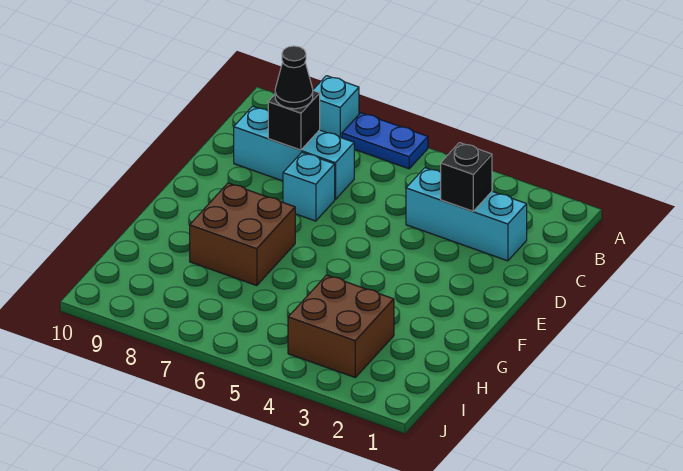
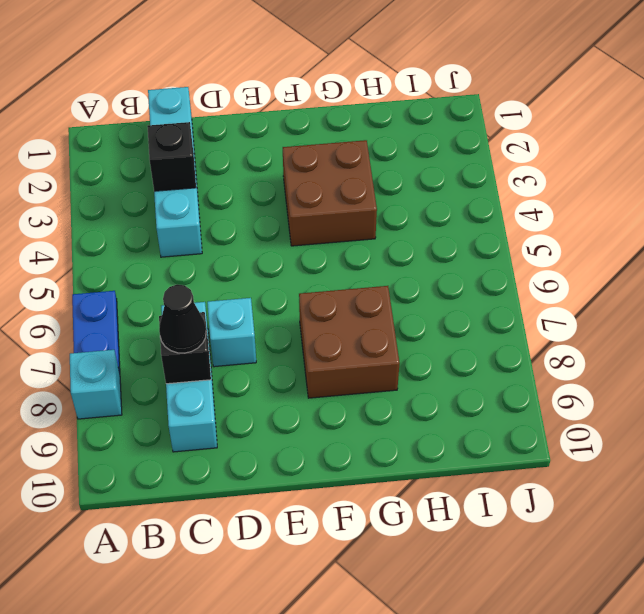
cyan 1x3 brick [406,168,527,261] -> cyan 1x4 brick [148,87,202,257]
brown 2x2 brick [288,275,394,377] -> brown 2x2 brick moved to [283,140,377,246]

